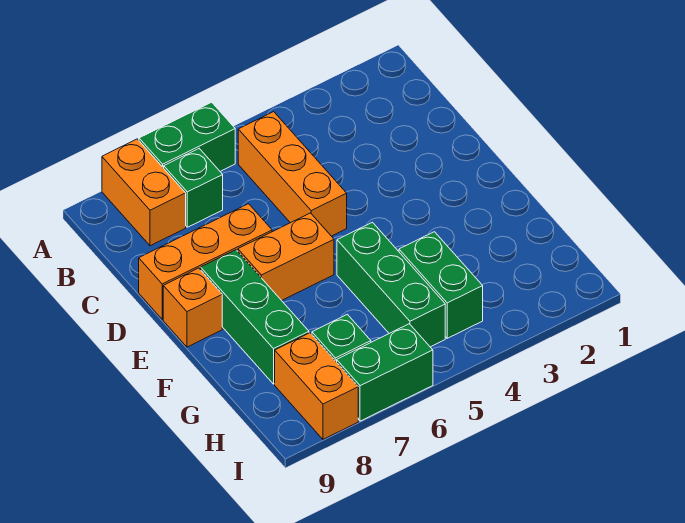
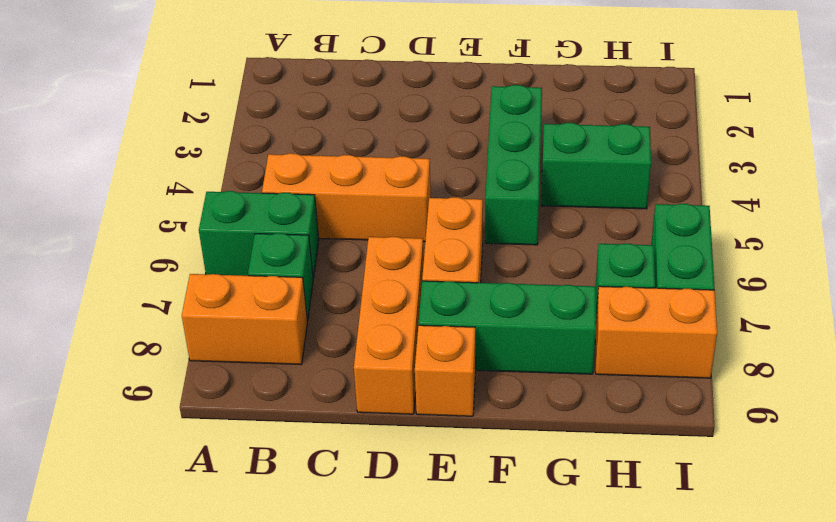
green 1x2 brick [139,102,235,171] -> green 1x2 brick turned to [199,191,319,278]
green 1x3 brick [337,222,445,347] -> green 1x3 brick turned to [485,85,542,245]

